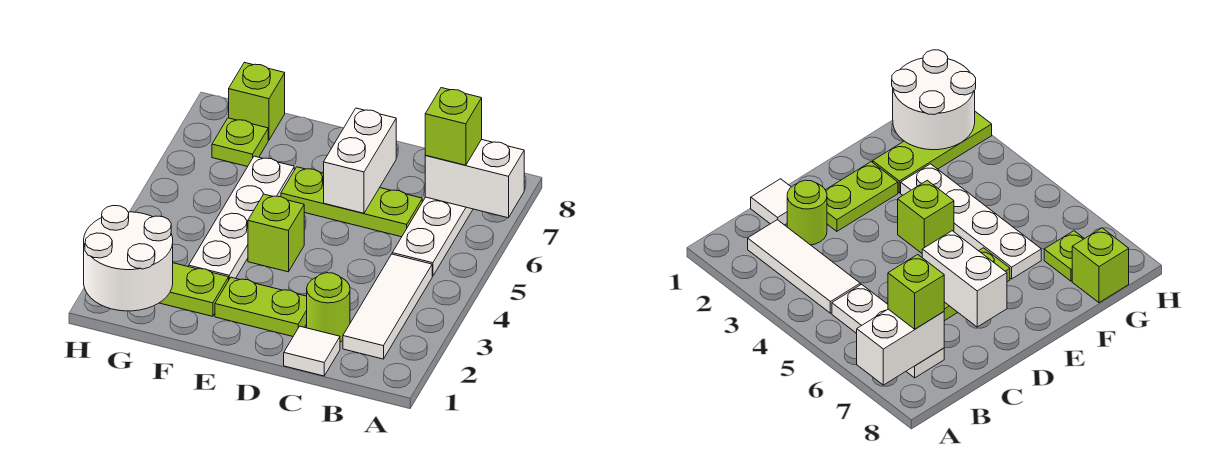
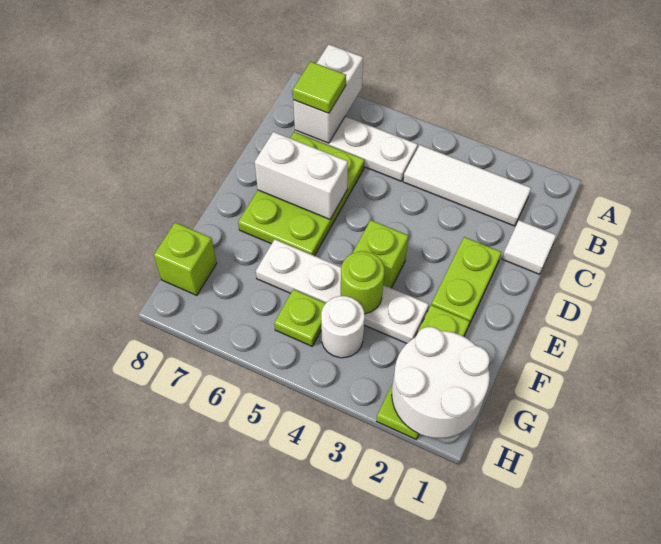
lime 1x1 brick [425,88,482,165] -> lime 1x1 tile [293,62,346,113]
lime 1x1 round brick [307,273,350,342] -> lime 1x1 round brick moved to [341,251,384,314]
lime 1x3 plate [281,167,422,237] -> lime 2x3 plate [238,132,365,256]
none -> white 1x1 round brick [321,296,365,358]
lime 1x1 plate [212,118,268,167] -> lime 1x1 plate moved to [274,289,326,346]

